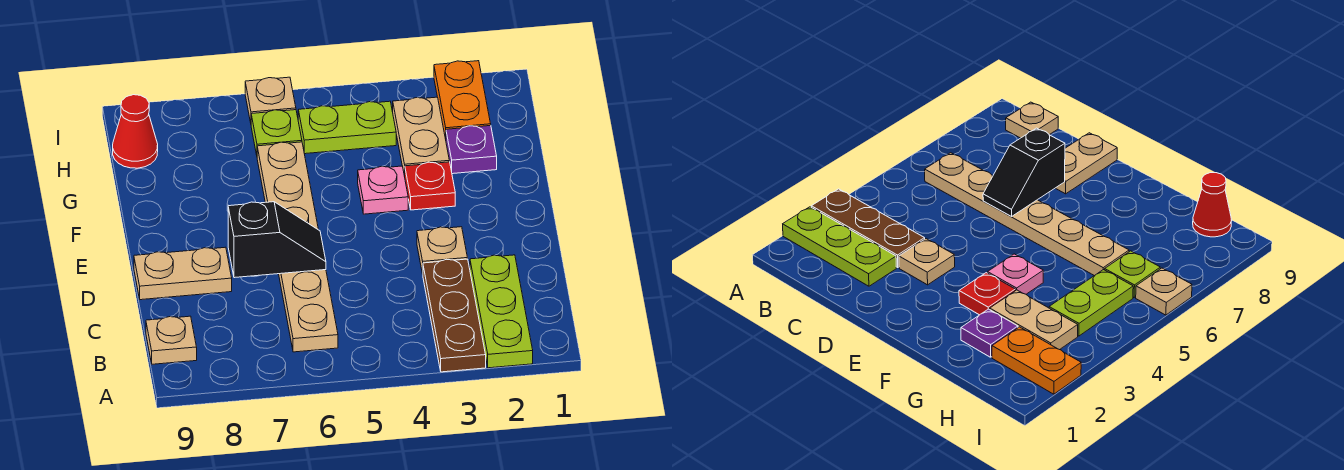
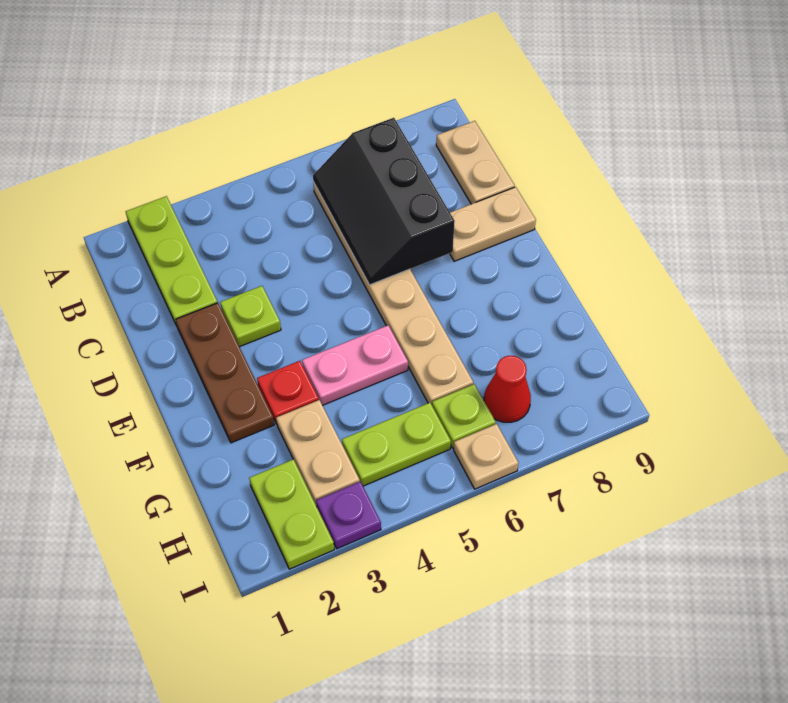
brown 1x3 plate [423,259,486,372] -> brown 1x3 plate moved to [176,303,274,443]
tan 1x1 plate [146,316,197,364] -> tan 1x2 plate [436,121,515,204]
tan 1x1 plate [417,227,467,274] -> lime 1x1 plate [220,286,281,347]
black 1x2 slope [228,202,326,278] -> black 2x3 slope [313,118,455,285]
pink 1x1 plate [358,166,408,214] -> pink 1x2 plate [302,325,408,405]
purple 1x1 plate [446,126,497,174] -> purple 1x1 plate moved to [316,482,381,549]
orange 1x2 plate [434,61,491,139] -> lime 1x2 plate [249,459,334,569]
red 1x1 cone [113,95,158,168] -> red 1x1 cone moved to [484,356,531,422]

